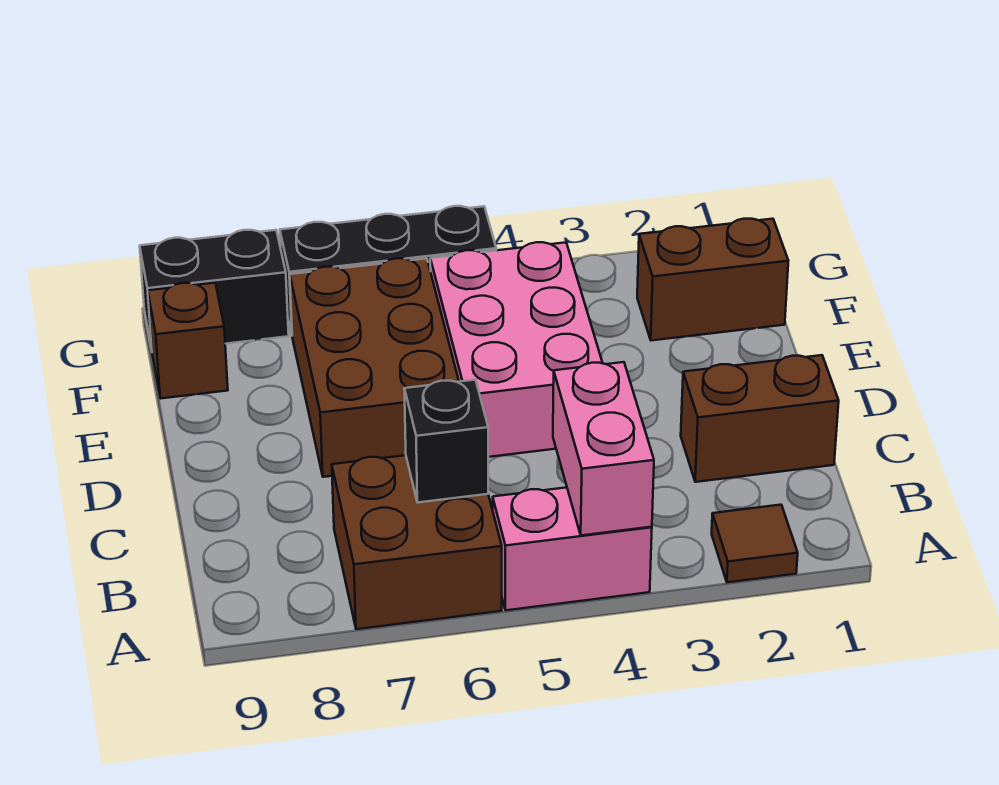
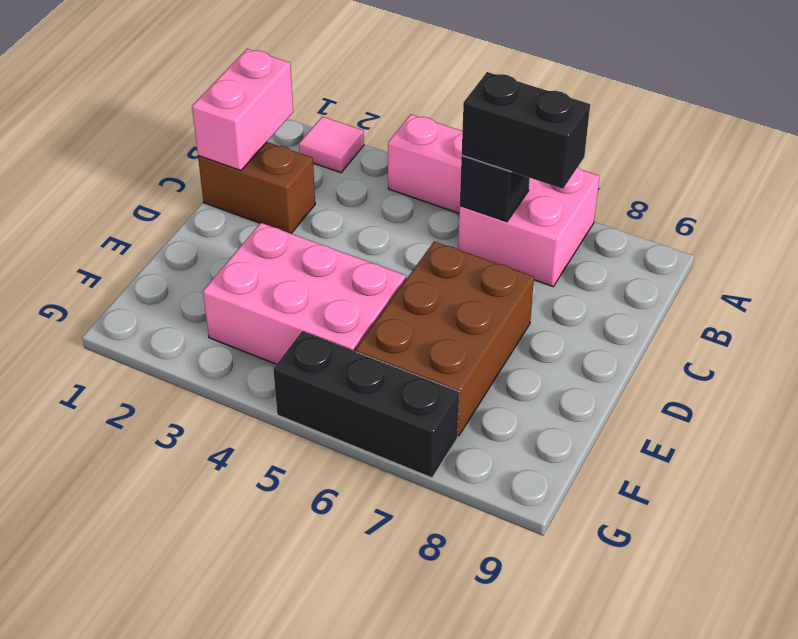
brown 1x1 tile [712,505,798,582] -> pink 1x1 tile [299,117,364,173]
pink 1x2 brick [553,362,654,535] -> pink 1x2 brick moved to [192,49,293,170]
brown 2x2 brick [332,455,502,629] -> pink 2x2 brick [458,167,600,286]
pink 2x3 brick [430,242,602,457] -> pink 2x3 brick turned to [203,223,406,364]
brown 1x2 brick [637,219,788,341] -> none
brown 1x1 brick [148,283,228,398] -> none
black 1x2 brick [140,230,289,349] -> black 1x2 brick moved to [462,72,590,189]

